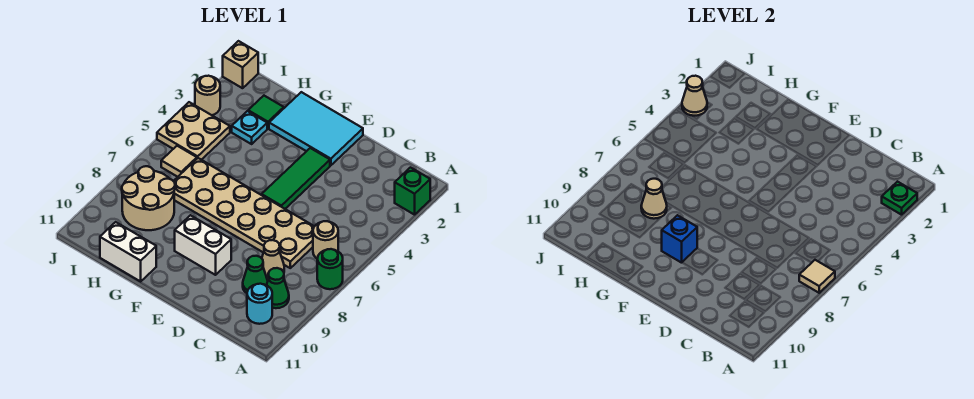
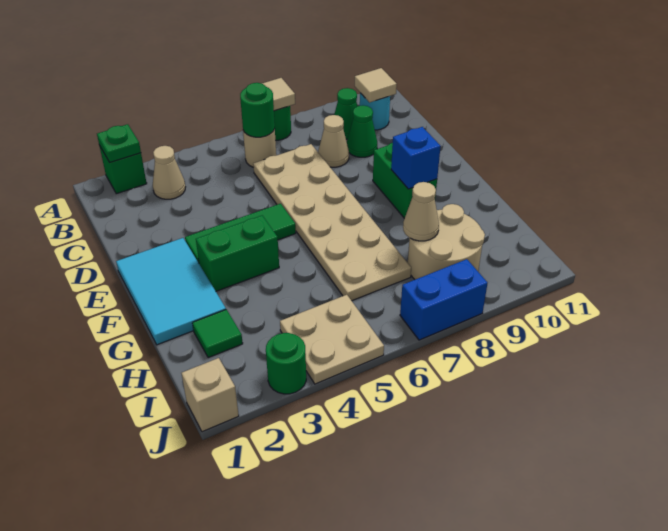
none -> green 1x1 round brick [240,83,275,137]
white 1x2 brick [175,215,231,275] -> green 1x2 brick [373,143,437,218]
none -> green 1x2 brick [196,215,279,291]
white 1x2 brick [100,222,156,281] -> none
cyan 1x1 plate [232,111,267,144] -> none
tan 1x1 tile [161,146,197,177] -> tan 1x1 tile moved to [355,68,397,103]
tan 1x1 round brick [195,76,220,115] -> green 1x1 round brick [266,333,306,394]
tan 1x1 cone [682,76,707,116] -> tan 1x1 cone moved to [153,146,185,199]
none -> blue 1x2 brick [400,259,487,340]

